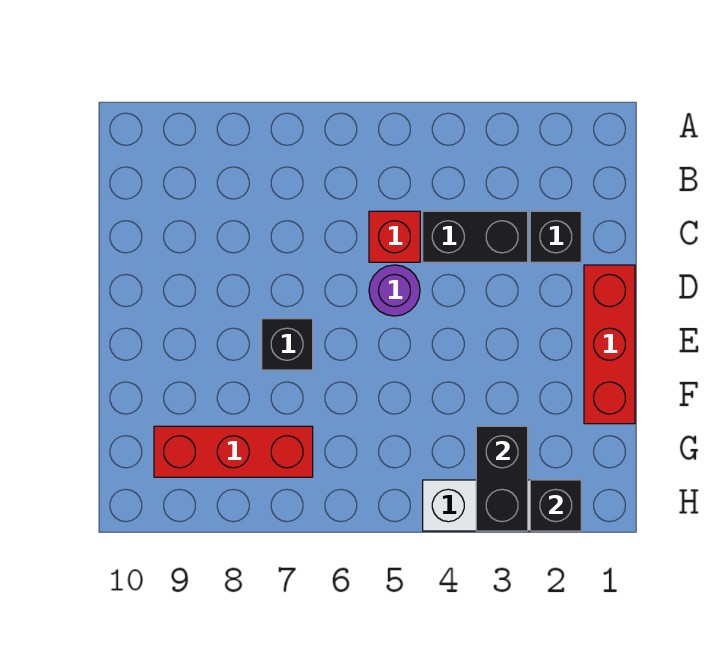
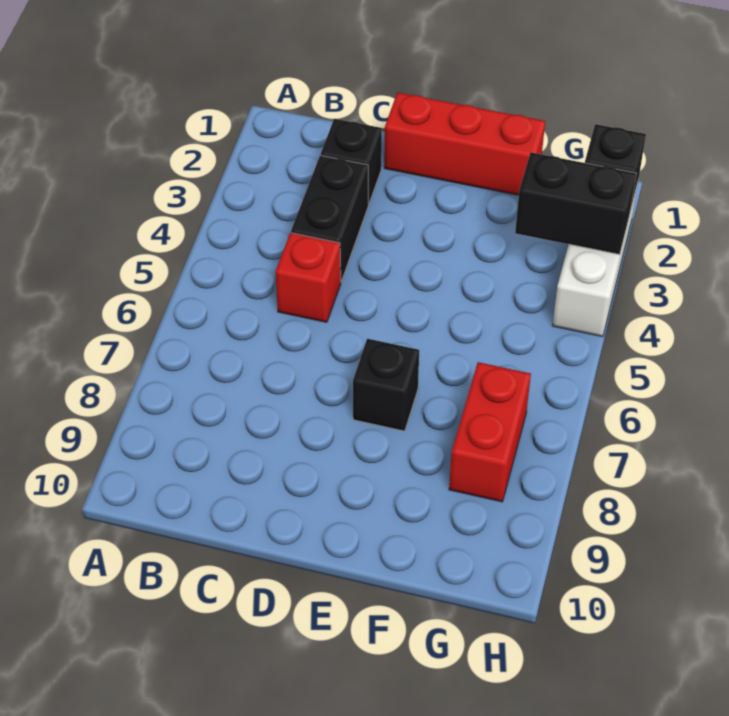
purple 1x1 round brick [369,265,420,316] -> none
red 1x3 brick [154,426,313,477] -> red 1x2 brick [449,362,531,502]

